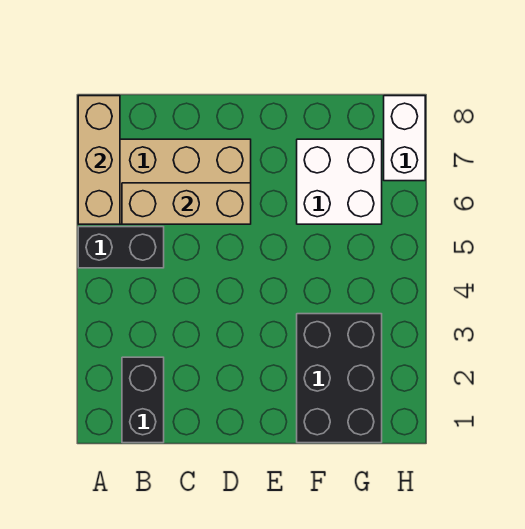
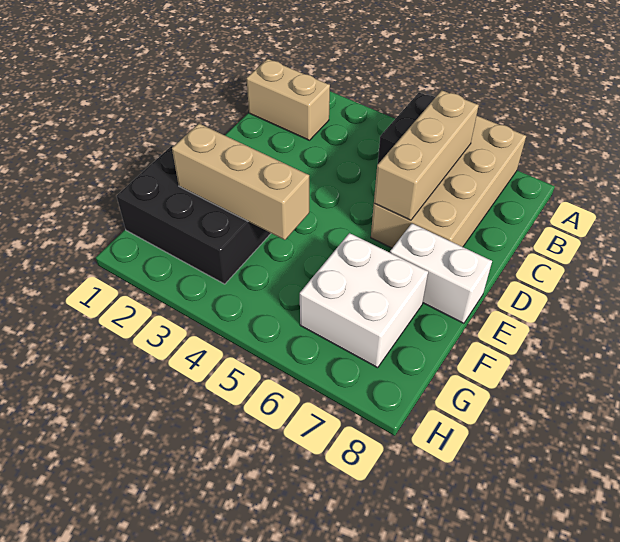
tan 1x3 brick [78,96,120,224] -> tan 1x3 brick moved to [172,124,309,240]
black 1x2 brick [122,357,164,443] -> tan 1x2 brick [246,59,330,140]
white 1x2 brick [384,96,425,181] -> white 1x2 brick moved to [390,223,492,323]

